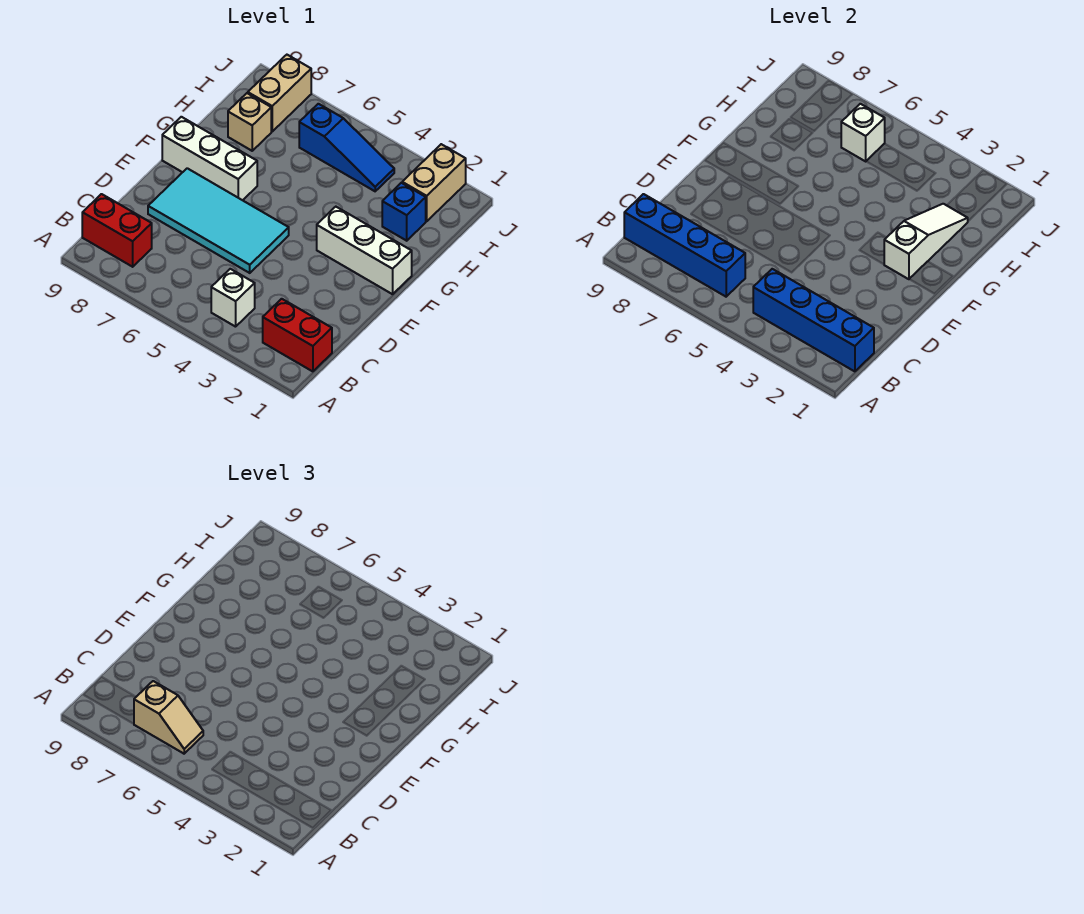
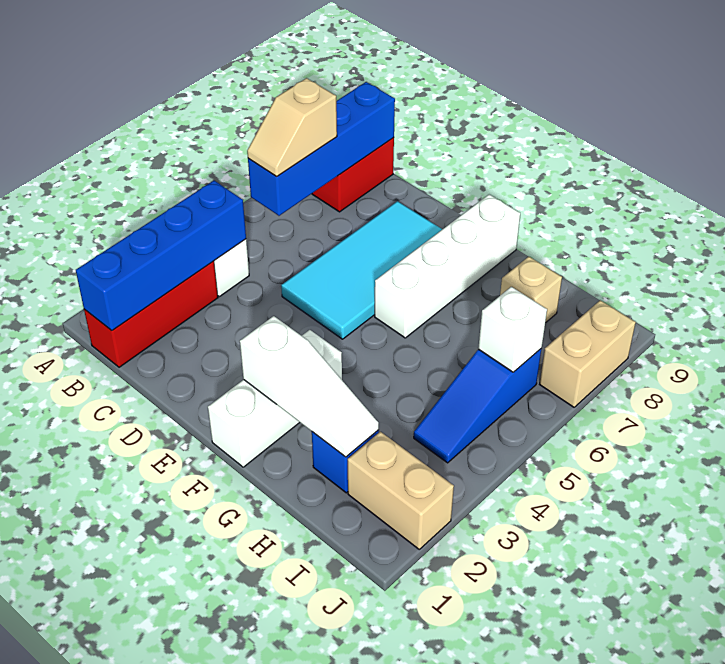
red 1x2 brick [263,299,332,371] -> red 1x3 brick [84,261,218,367]
white 1x3 brick [162,117,257,200] -> white 1x4 brick [375,194,520,338]
tan 1x2 brick [248,55,311,131] -> tan 1x2 brick turned to [540,300,636,407]

